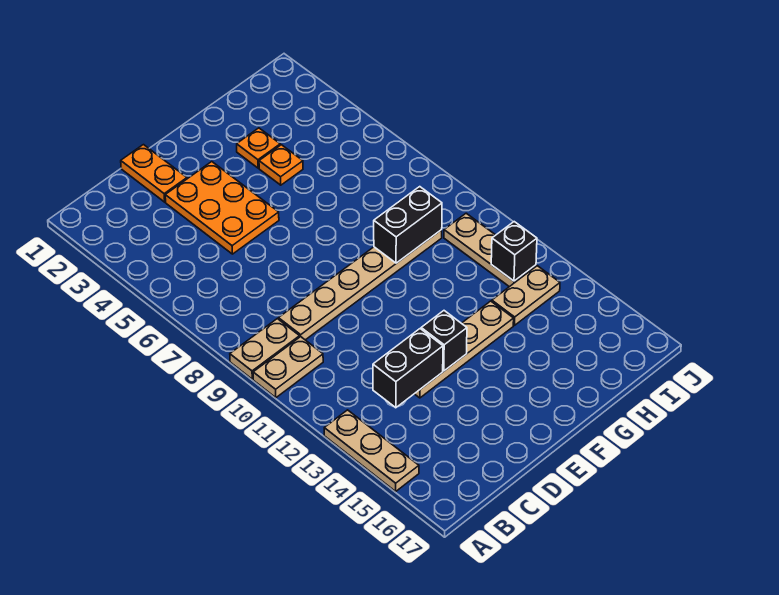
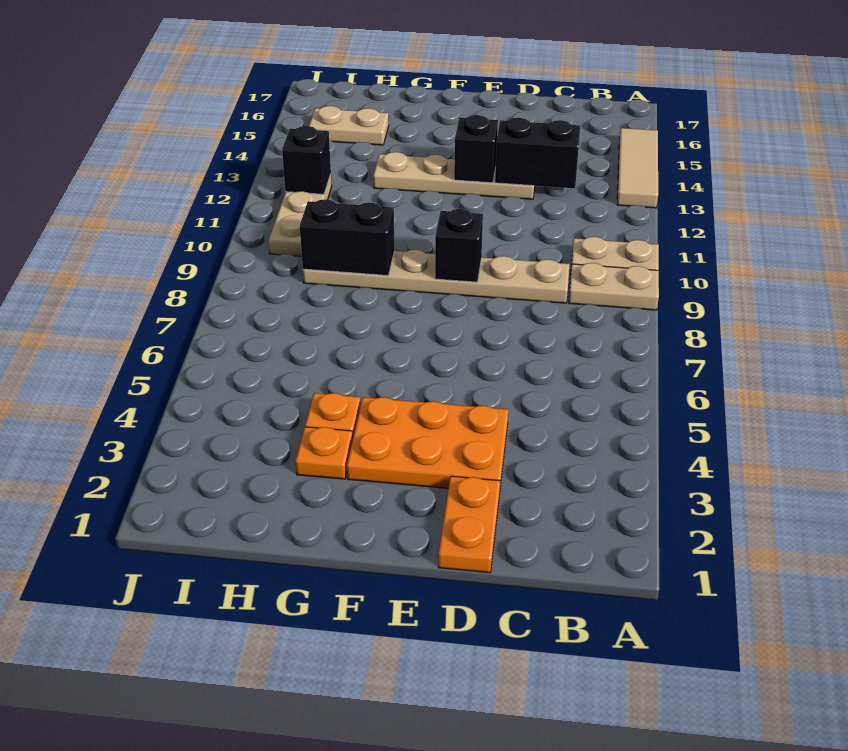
tan 1x3 plate [324,410,419,491] -> tan 1x3 tile [617,128,658,208]
orange 2x3 plate [165,162,279,254] -> orange 2x3 plate turned to [347,397,508,488]
none -> black 1x1 brick [435,209,483,282]
tan 1x2 plate [492,266,560,325] -> tan 1x2 plate moved to [309,106,389,145]

